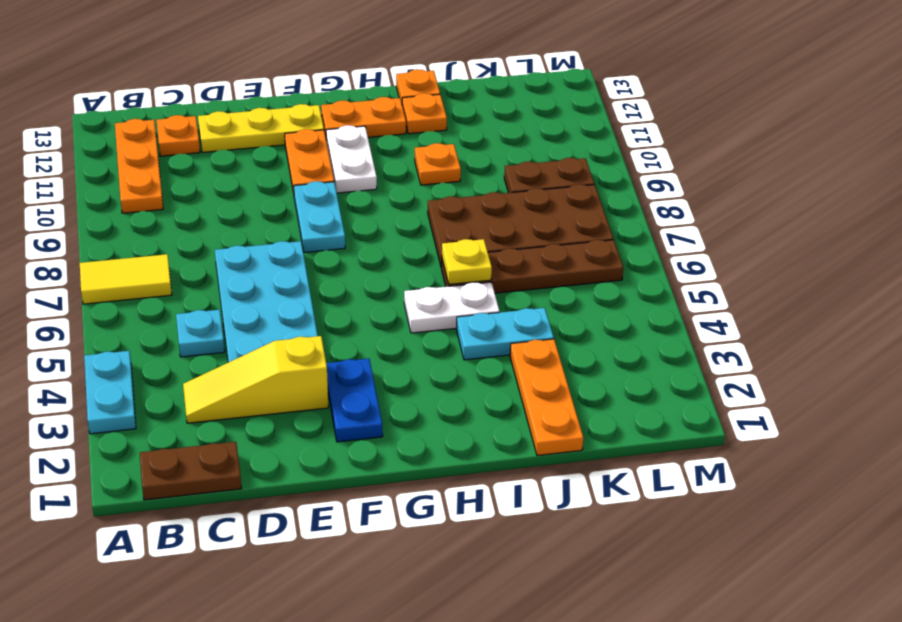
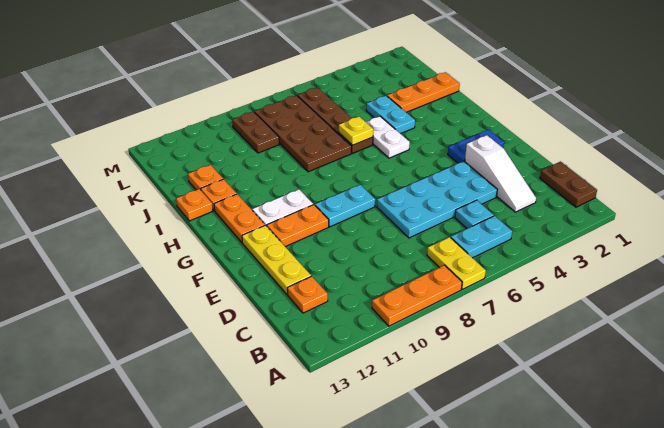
cyan 1x2 plate [84,351,136,434] -> cyan 1x2 plate moved to [451,216,512,258]
yellow 1x2 tile [80,254,172,304] -> yellow 1x2 plate [427,237,486,289]
orange 1x3 plate [115,119,163,213] -> orange 1x3 plate moved to [372,265,462,326]
yellow 1x3 slope [183,336,328,423] -> white 1x3 slope [465,135,536,212]
orange 1x1 plate [415,143,461,185] -> orange 1x1 plate moved to [188,165,223,190]

